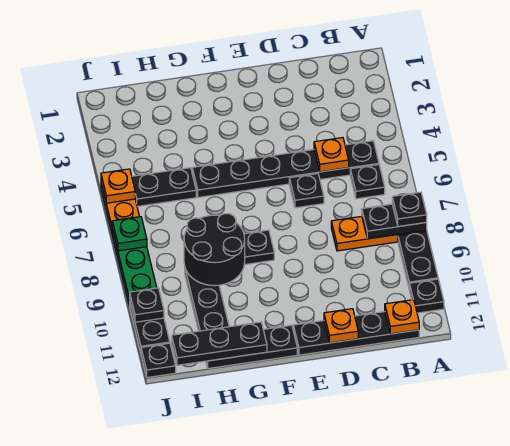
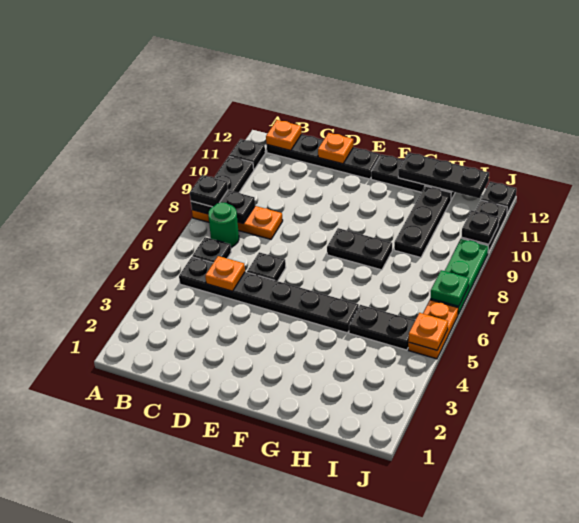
none -> green 1x1 round brick [208,202,239,247]
black 2x2 round brick [184,214,245,286] -> none

